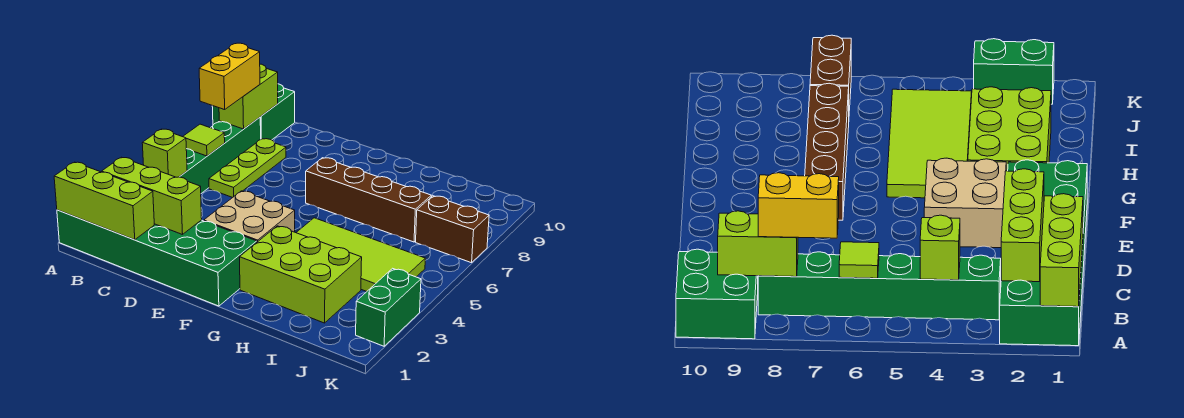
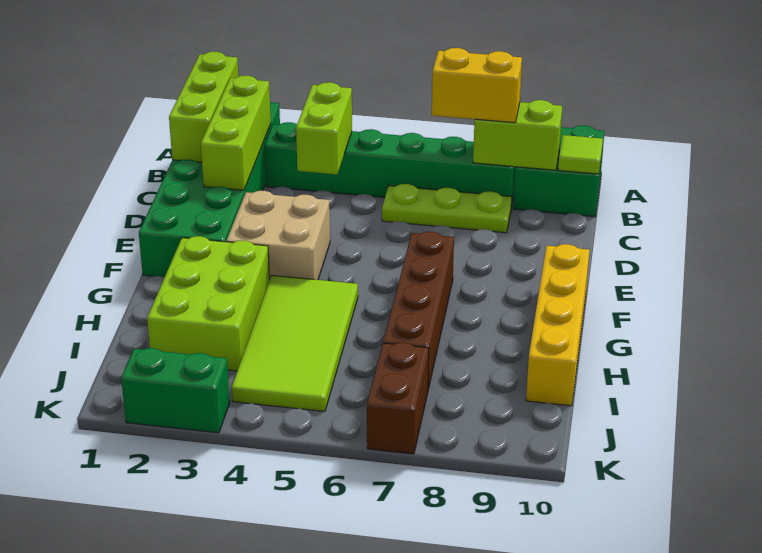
lime 1x1 brick [142,129,187,177] -> lime 1x2 brick [296,82,352,174]
lime 1x1 tile [183,124,225,156] -> lime 1x1 tile moved to [558,135,603,174]
none -> yellow 1x4 brick [526,244,589,406]

